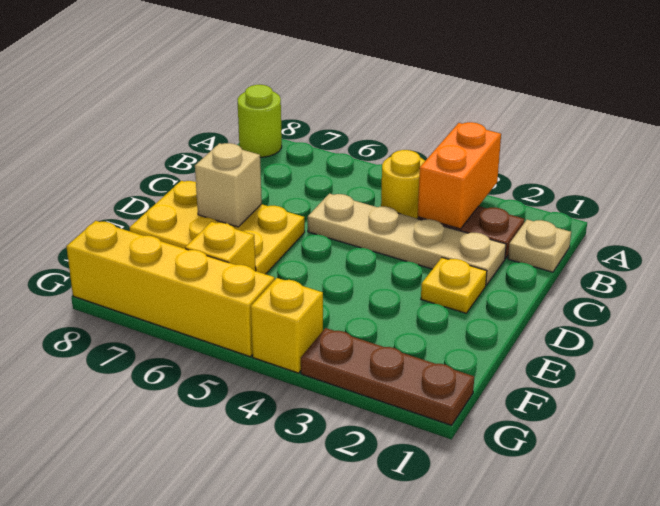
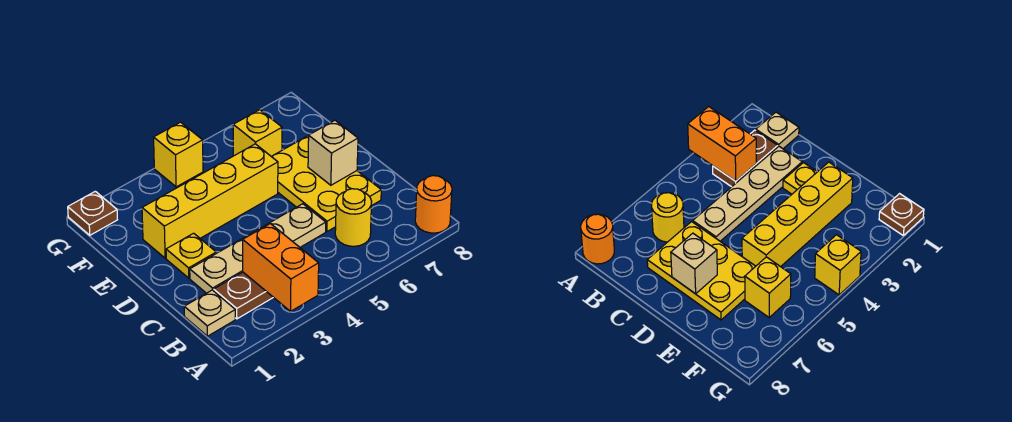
lime 1x1 round brick [238,85,282,157] -> orange 1x1 round brick [415,176,452,233]
yellow 1x1 round brick [381,150,425,218] -> yellow 1x1 round brick moved to [335,189,372,246]
yellow 2x3 plate [130,181,305,274] -> yellow 2x3 plate turned to [271,135,381,231]
brown 1x3 plate [301,328,474,425] -> brown 1x1 plate [68,191,117,235]
yellow 1x4 brick [66,221,275,357] -> yellow 1x4 brick moved to [142,144,278,258]

